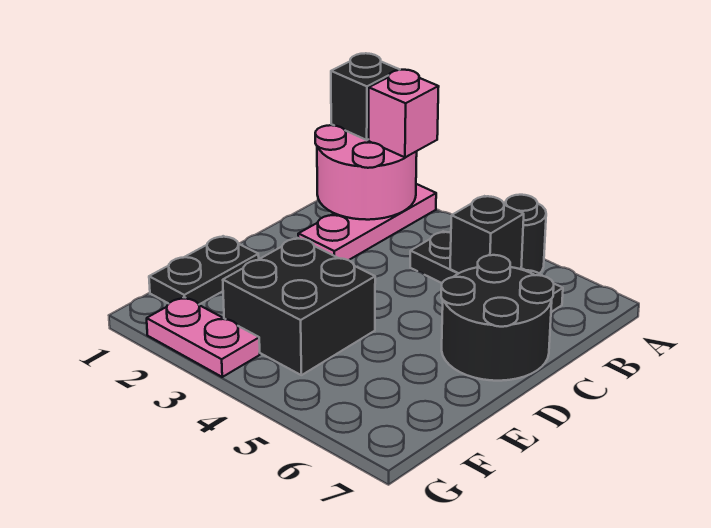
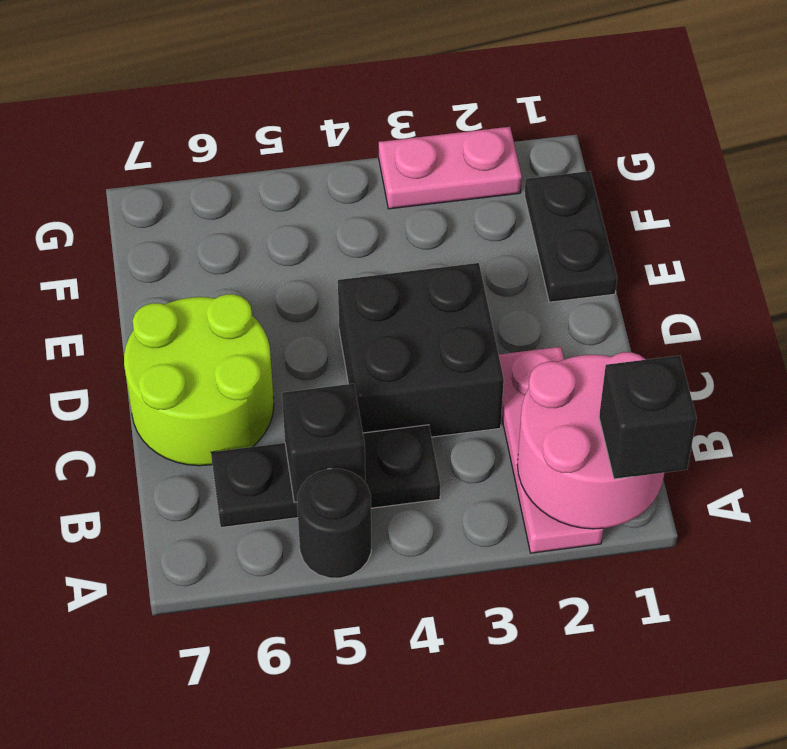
pink 1x1 brick [369,70,439,157] -> none
black 2x2 round brick [441,255,554,381] -> lime 2x2 round brick [124,294,274,466]
black 2x2 brick [223,238,375,375] -> black 2x2 brick moved to [338,263,504,437]

